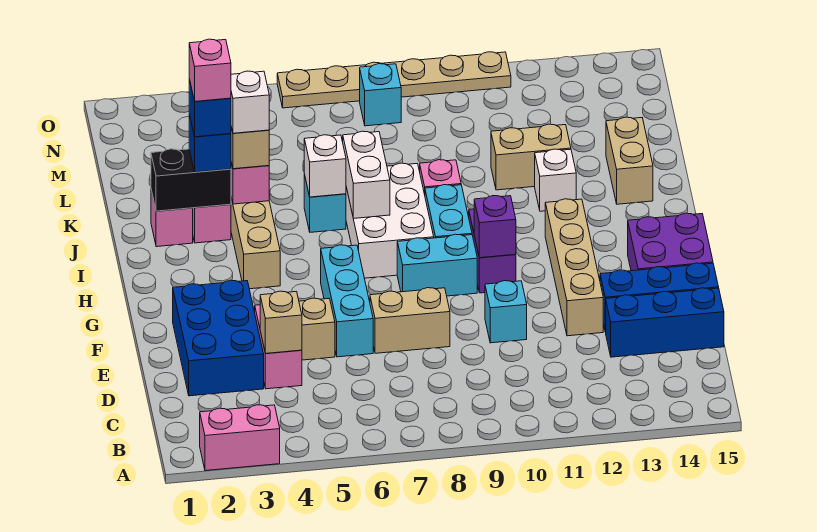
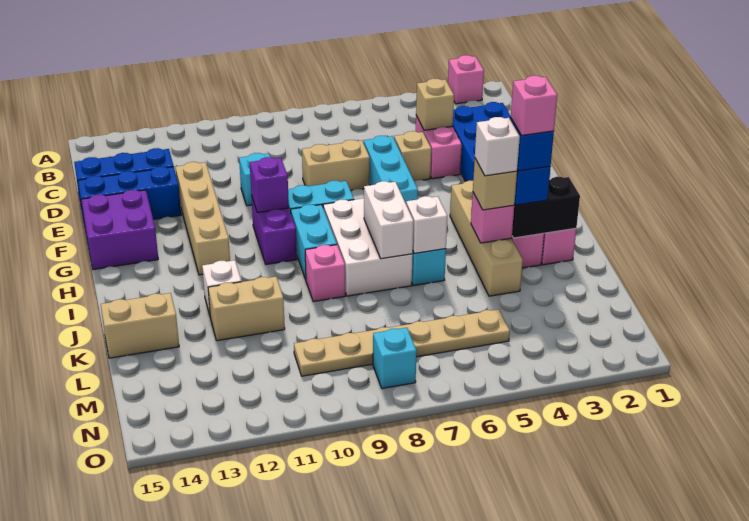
pink 1x2 brick [200,405,280,471] -> pink 1x1 brick [448,55,484,104]
tan 1x2 brick [606,117,653,204] -> tan 1x2 brick turned to [101,293,179,358]
tan 1x6 plate [277,52,511,108] -> tan 1x6 plate moved to [294,309,510,376]

